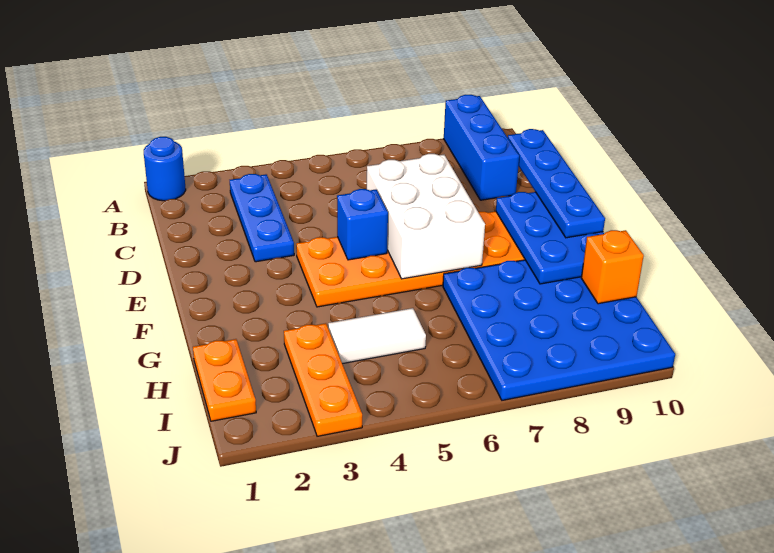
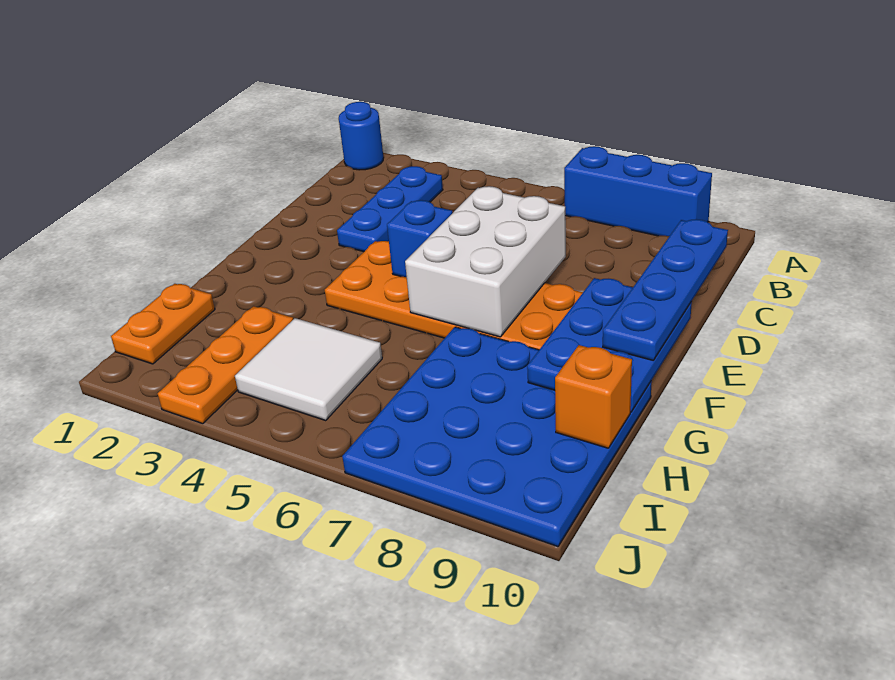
blue 1x3 brick [444,95,519,200] -> blue 1x3 brick turned to [564,146,712,236]
white 1x2 tile [328,308,426,364] -> white 2x2 tile [235,318,382,421]

